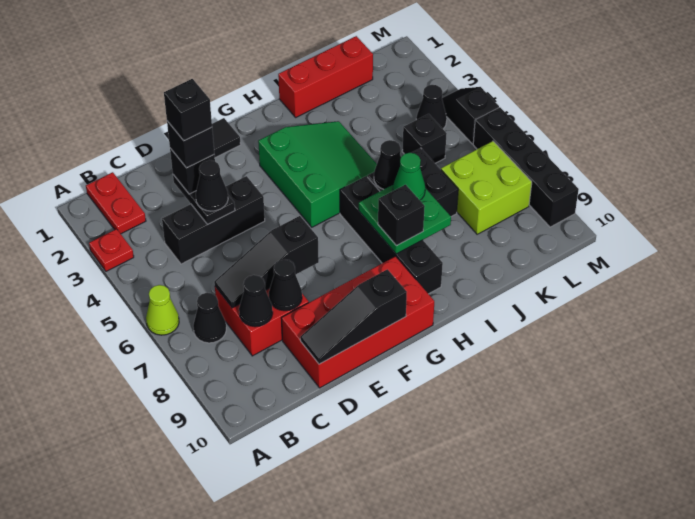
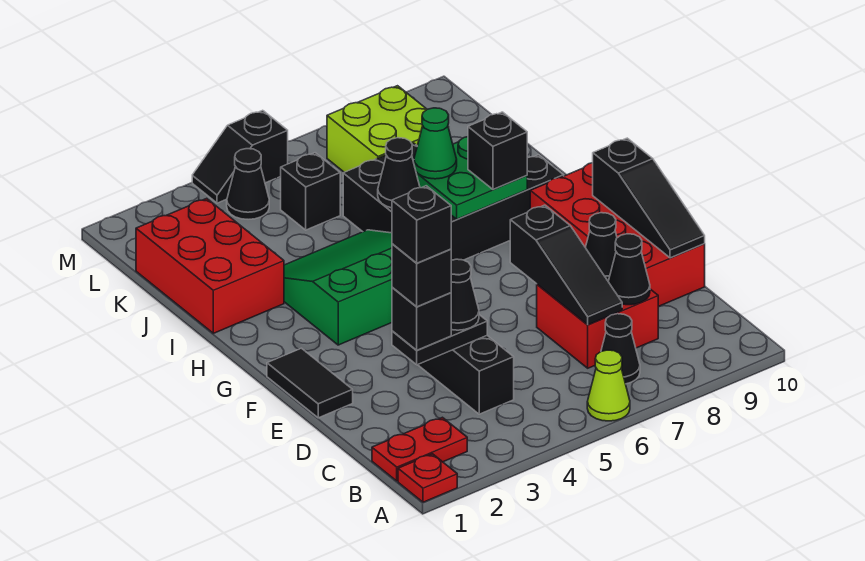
red 1x1 plate [89,229,134,271] -> red 1x1 plate moved to [398,454,457,502]
red 1x3 brick [278,36,373,117] -> red 2x3 brick [136,198,284,333]
black 1x4 brick [473,107,579,227] -> none

